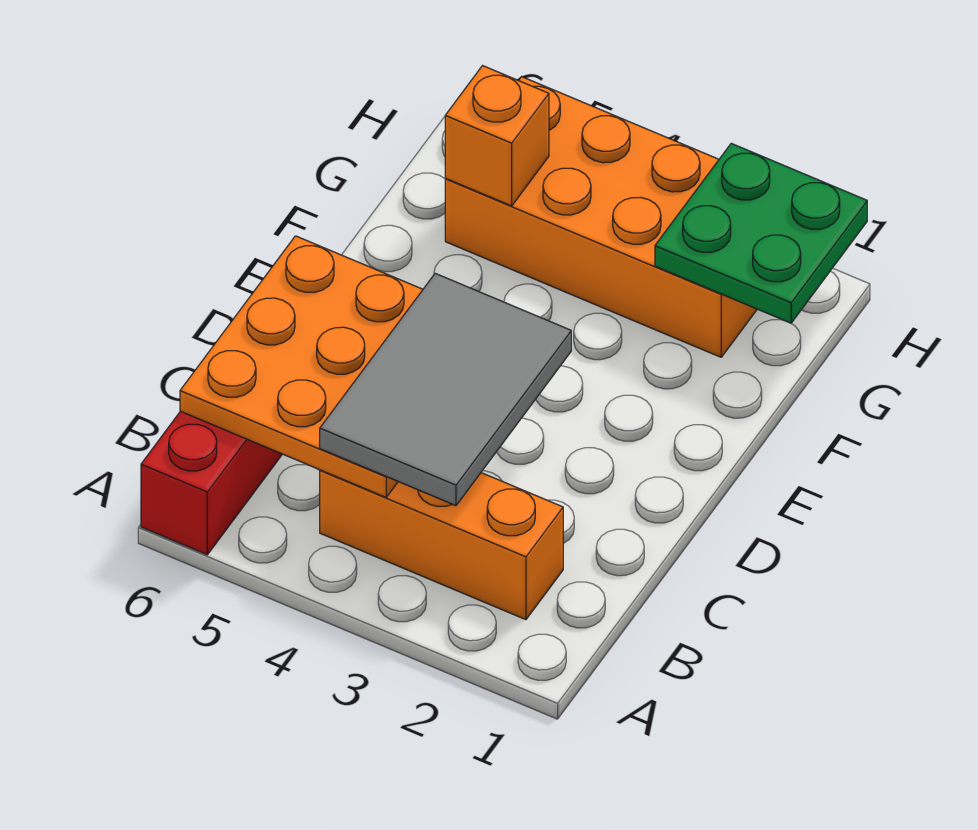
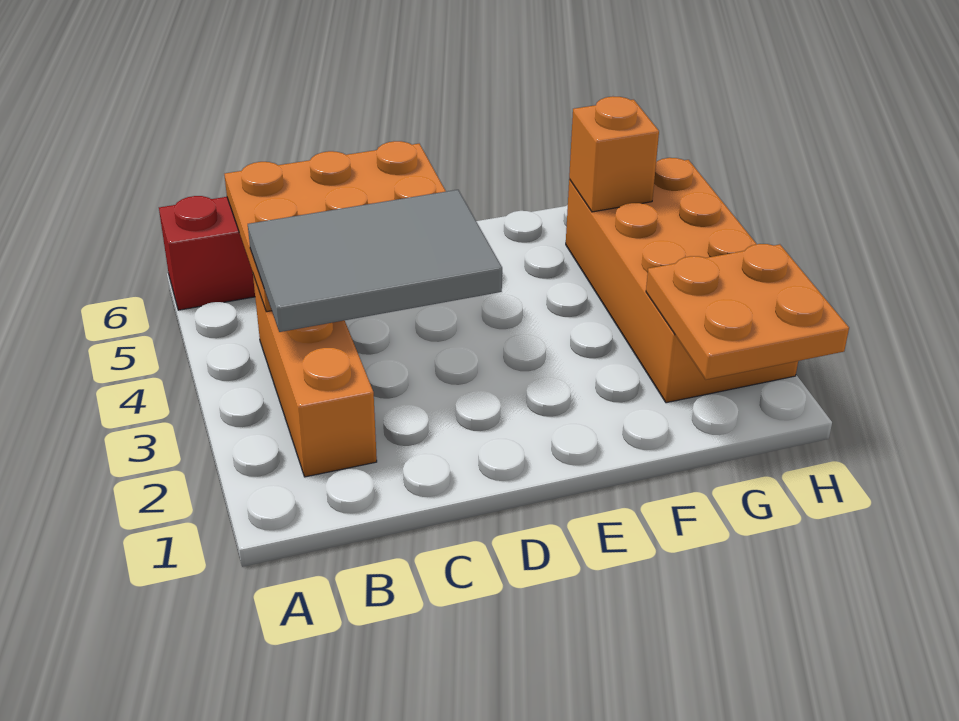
green 2x2 plate [655,143,867,323] -> orange 2x2 plate [646,244,849,380]

